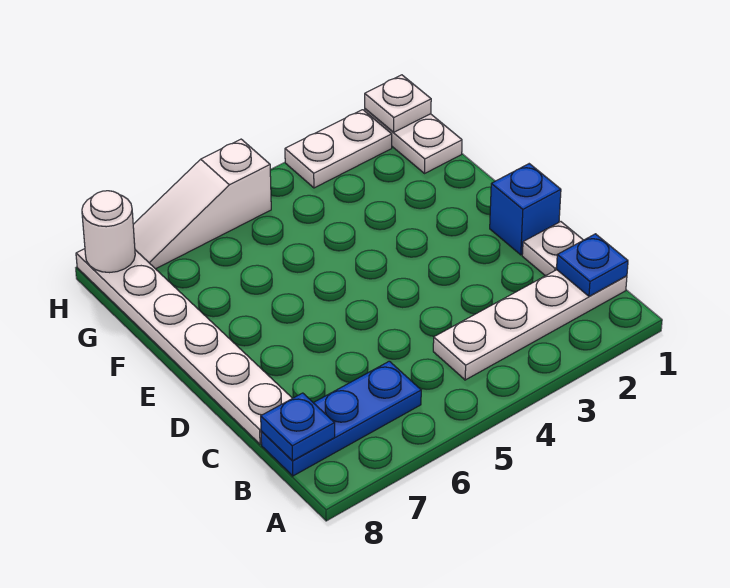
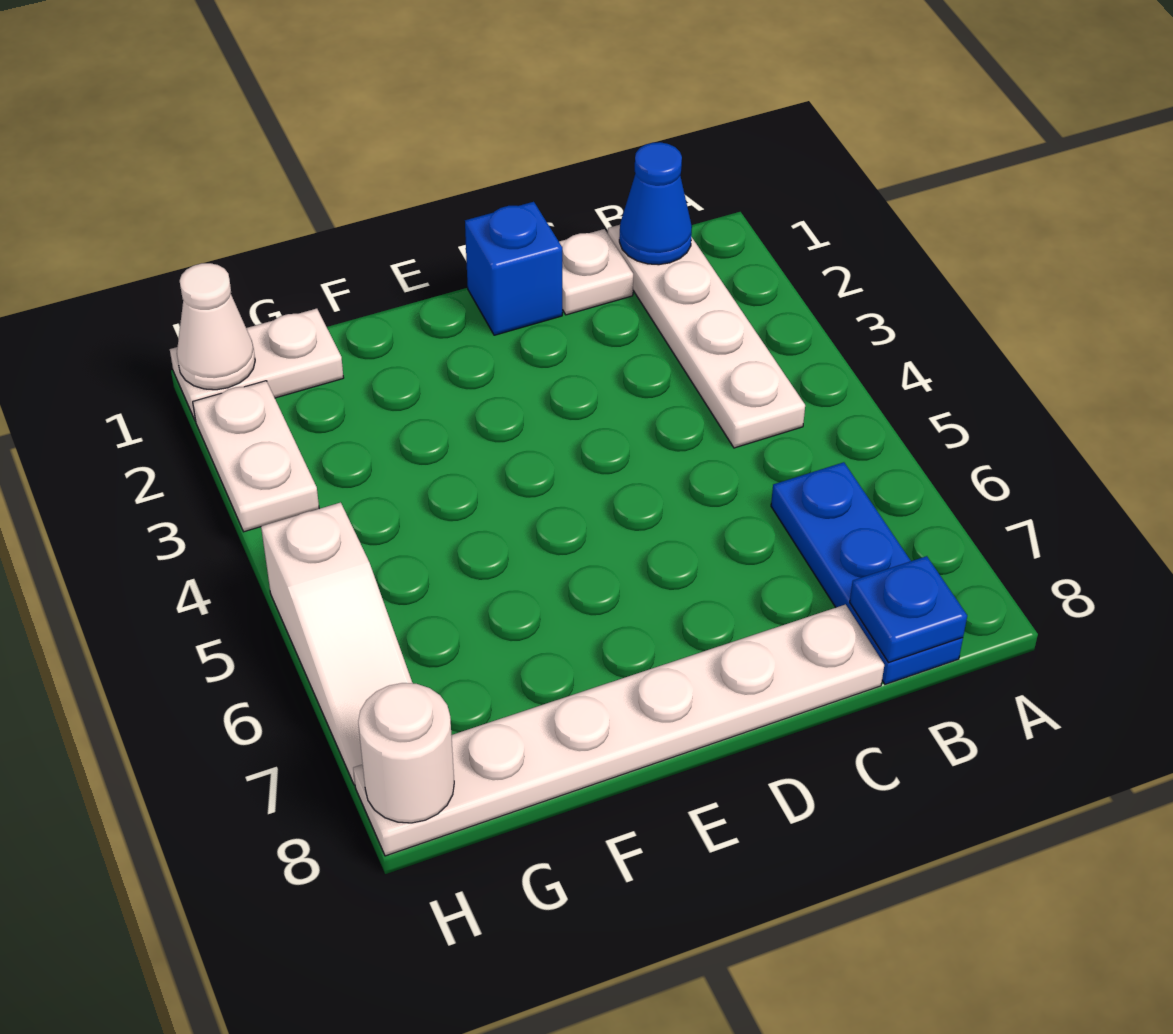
blue 1x1 plate [557,234,628,296] -> blue 1x1 cone [619,142,692,265]
white 1x1 plate [365,75,431,132] -> white 1x1 cone [177,263,255,390]

